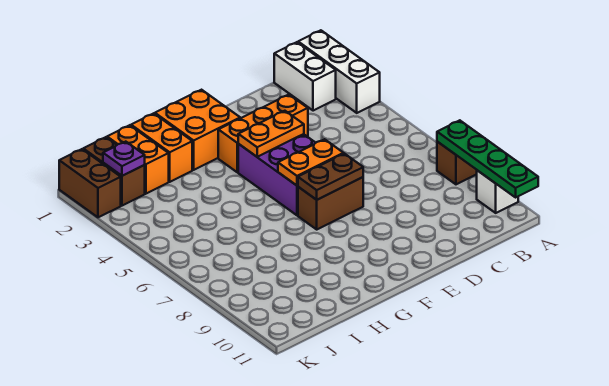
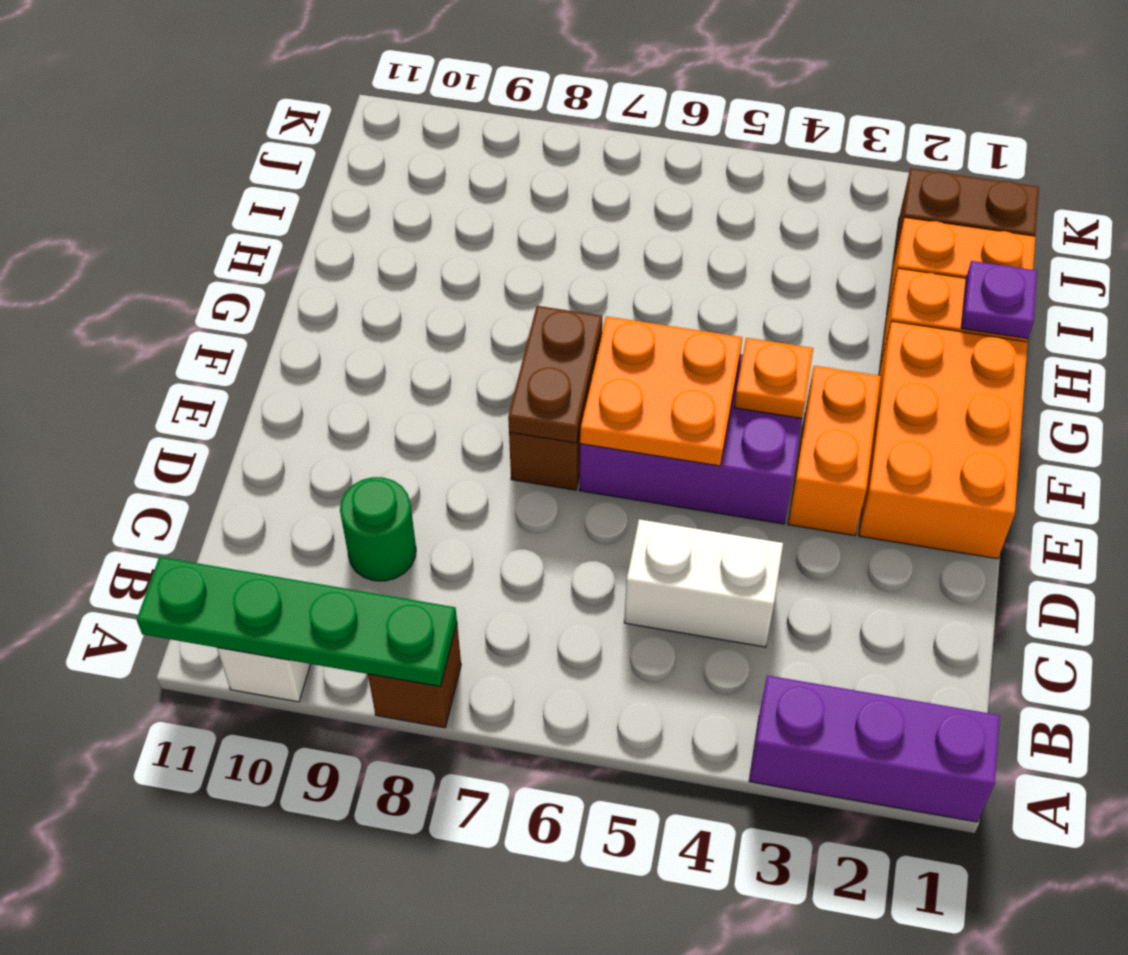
white 1x3 brick [298,30,380,113] -> purple 1x3 brick [749,675,1000,822]
white 1x2 brick [274,42,336,111] -> white 1x2 brick moved to [624,519,783,647]
none -> green 1x1 round brick [340,477,416,581]
orange 1x3 brick [218,95,308,172] -> orange 1x2 brick [788,366,881,536]
orange 1x2 plate [238,111,304,157] -> orange 1x1 plate [734,338,813,418]
orange 1x2 plate [278,139,344,185] -> orange 2x2 plate [580,316,743,466]
orange 2x2 brick [155,90,240,170] -> orange 2x3 brick [859,321,1028,559]
purple 1x1 plate [103,142,145,176] -> purple 1x1 plate moved to [961,261,1037,339]
brown 1x2 brick [59,149,121,217] -> none

